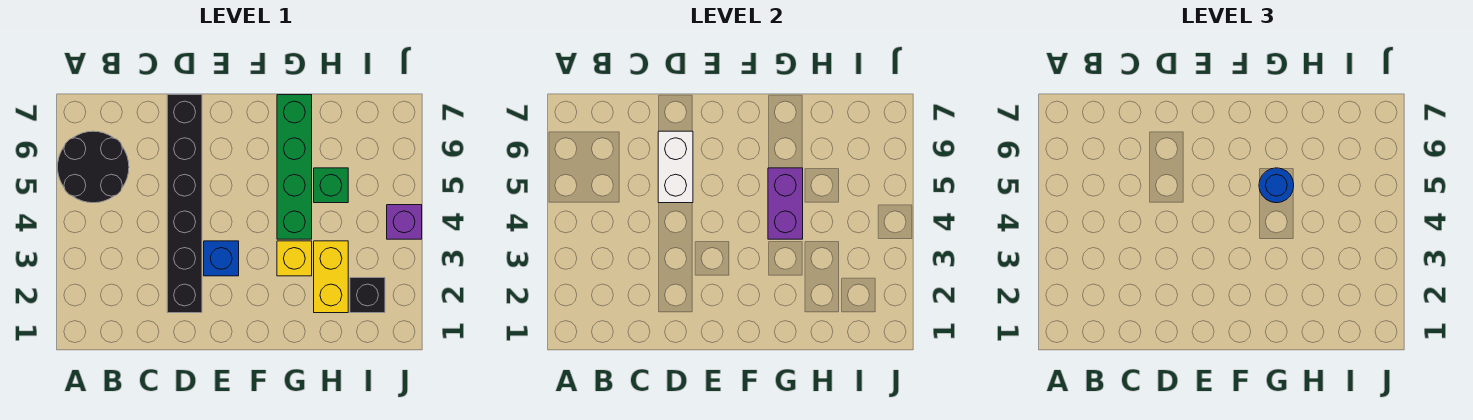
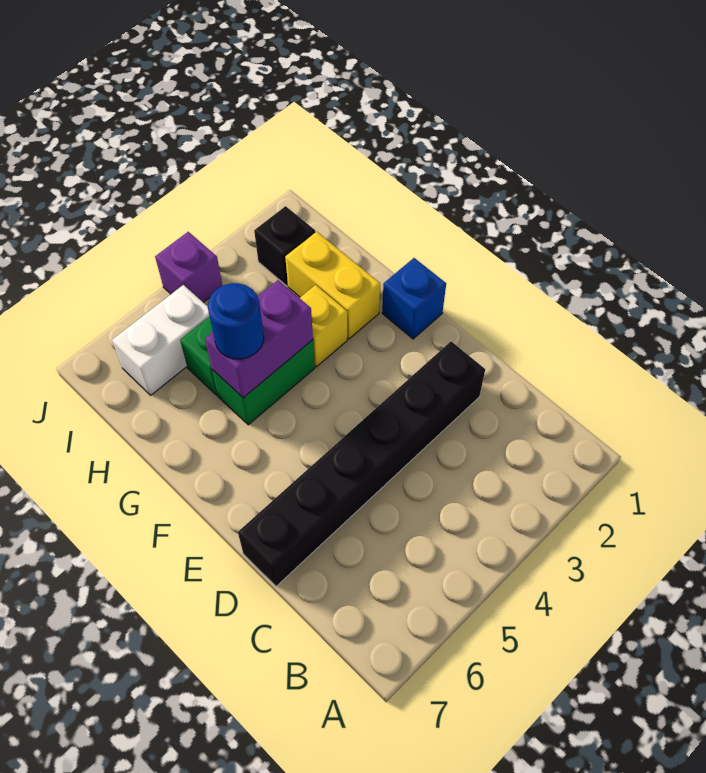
black 2x2 round brick [58,131,129,203] -> none
white 1x2 brick [658,131,693,203] -> white 1x2 brick moved to [112,285,209,395]
blue 1x1 brick [204,241,239,276] -> blue 1x1 brick moved to [382,258,446,339]
green 1x4 brick [277,95,312,239] -> green 1x2 brick [212,340,315,425]
yellow 1x2 brick [314,241,348,313] -> yellow 1x2 brick turned to [285,232,380,339]

